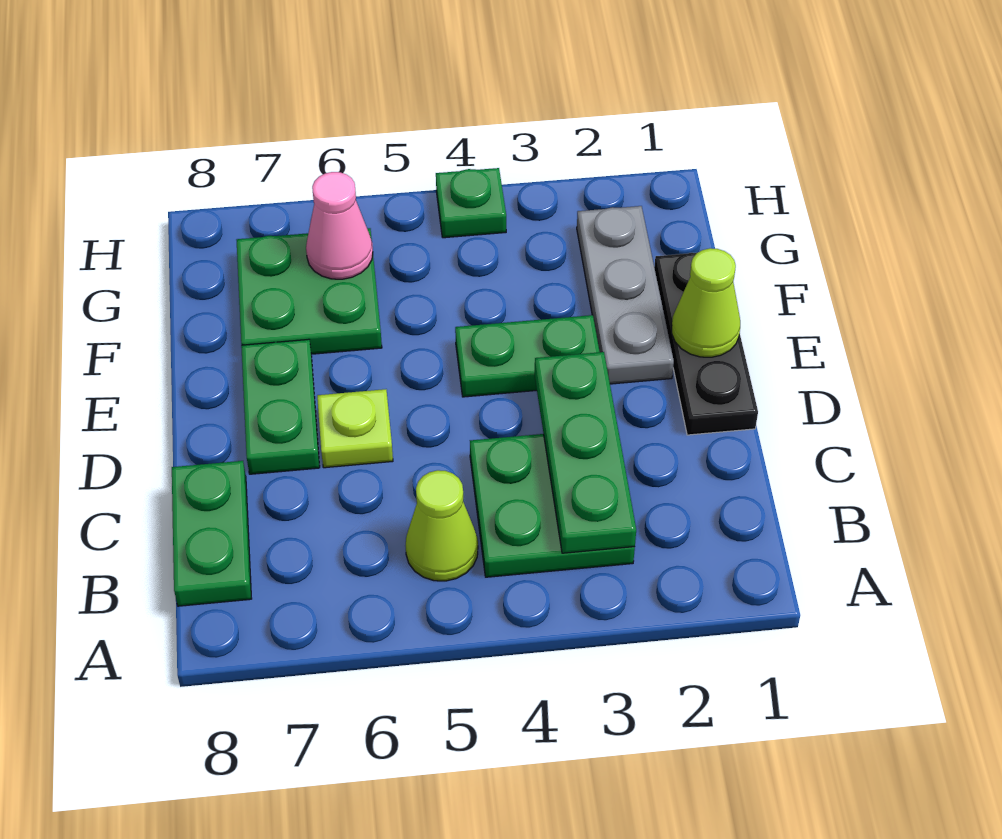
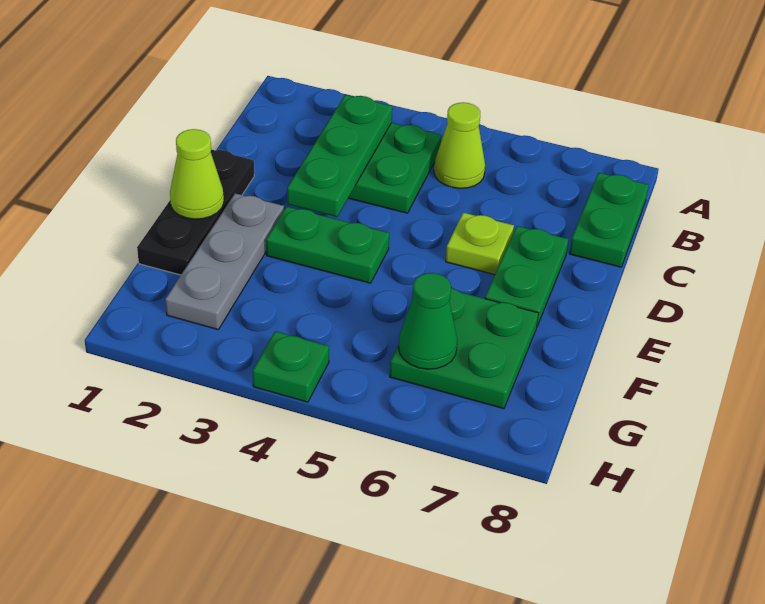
pink 1x1 cone [306,172,373,279] -> green 1x1 cone [399,273,457,369]

